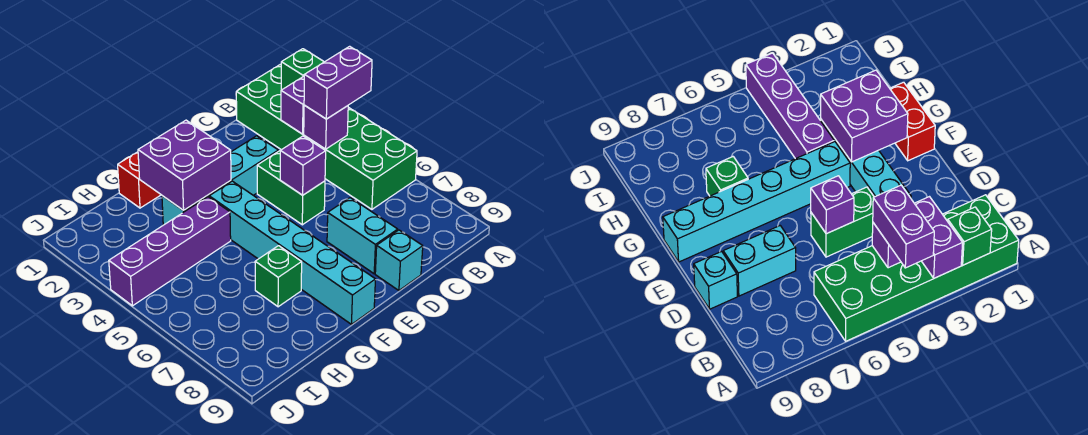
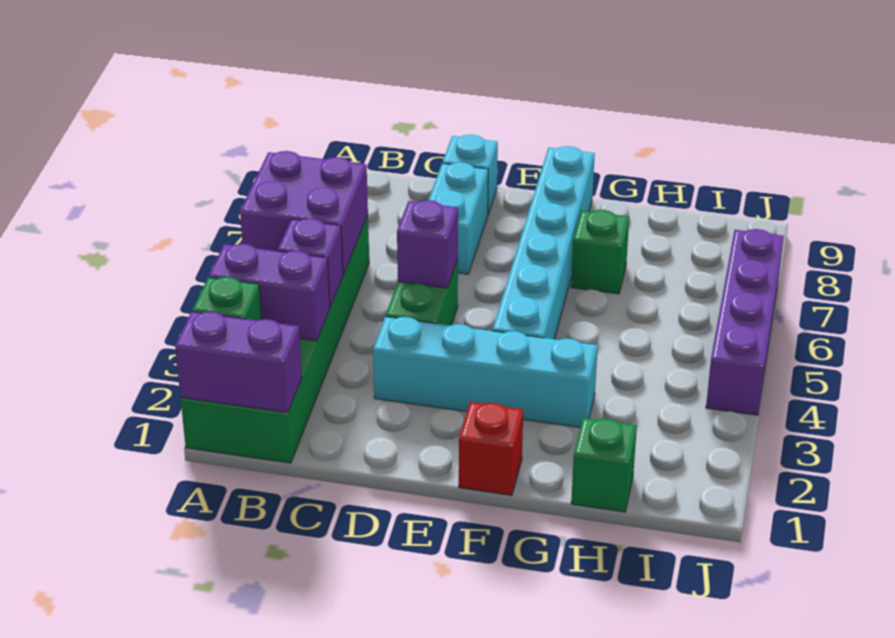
purple 1x2 brick [304,46,372,119] -> purple 1x2 brick moved to [175,312,302,413]
red 1x2 brick [118,152,161,208] -> red 1x1 brick [459,402,523,495]
purple 2x2 brick [138,120,231,210] -> purple 2x2 brick moved to [240,151,368,274]
purple 1x4 brick [109,197,231,306] -> purple 1x4 brick turned to [706,229,784,415]
none -> green 1x1 brick [571,418,637,512]

